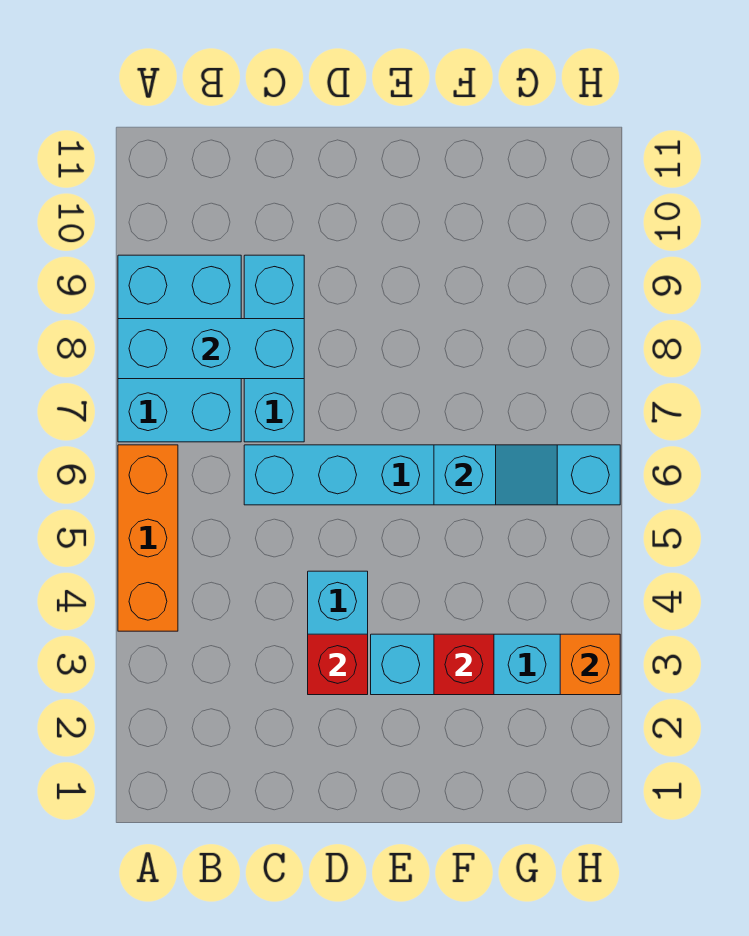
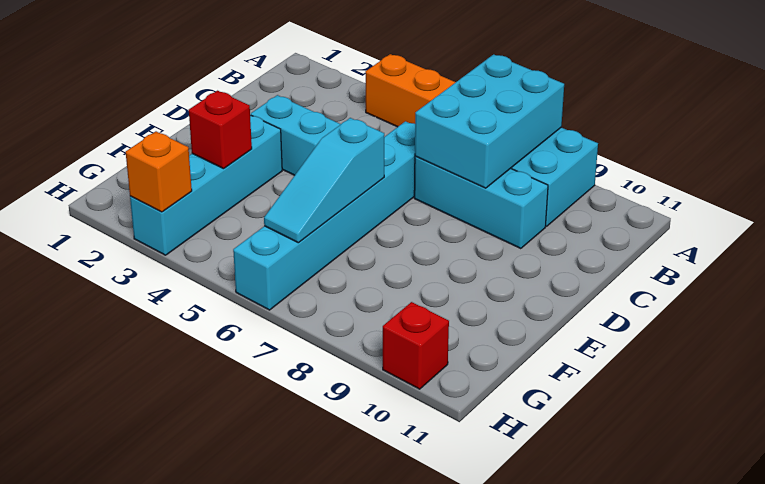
cyan 1x3 brick [118,319,304,379] -> cyan 2x3 brick [415,54,564,188]
red 1x1 brick [308,634,368,695] -> red 1x1 brick moved to [383,302,449,389]
cyan 1x2 slope [434,445,557,505] -> cyan 1x3 slope [264,118,384,243]

